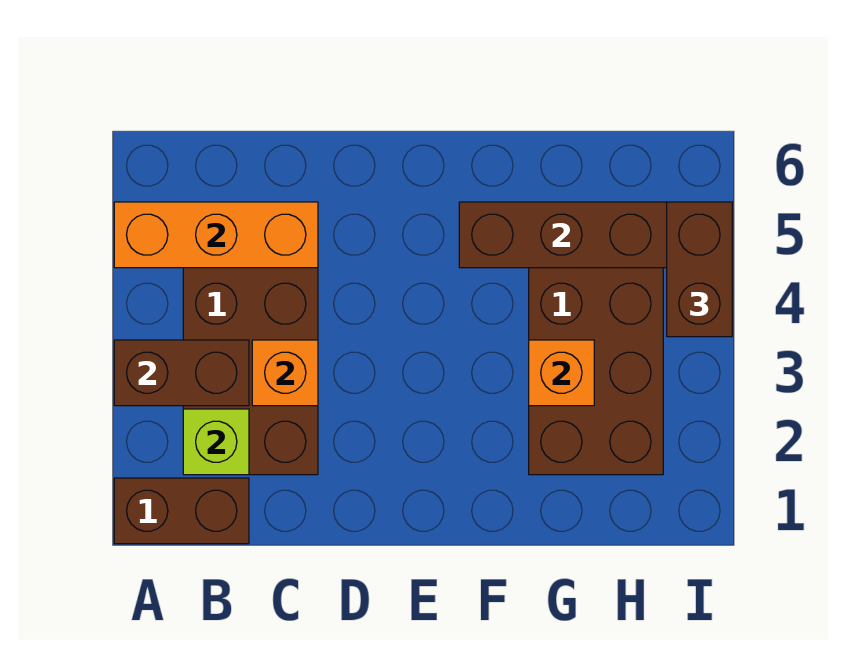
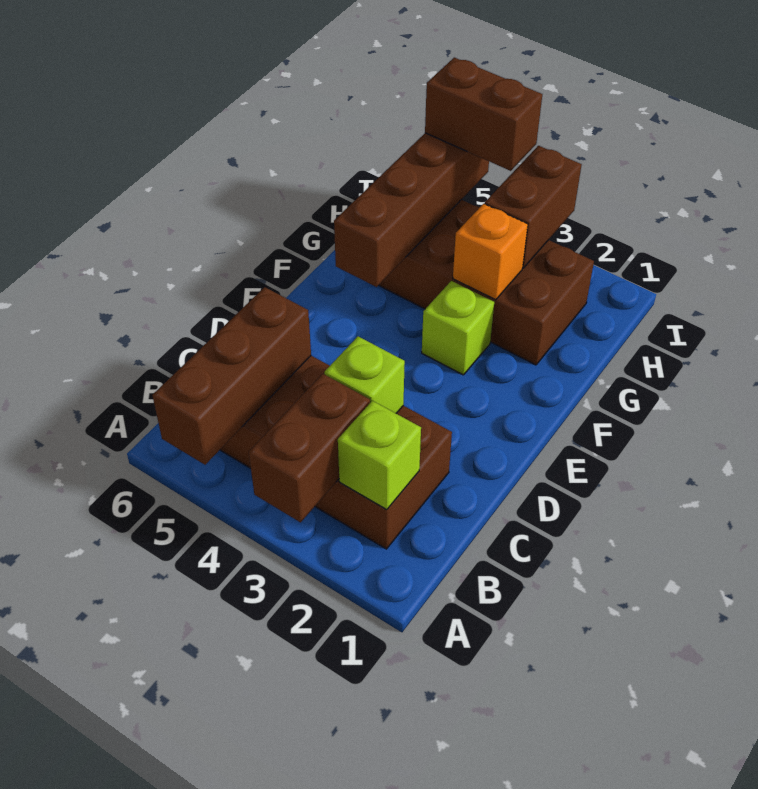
brown 1x2 brick [114,478,249,544] -> brown 1x2 brick moved to [485,146,582,268]
orange 1x3 brick [114,202,318,268] -> brown 1x3 brick [152,287,311,465]
orange 1x1 brick [252,340,318,406] -> lime 1x1 brick [324,336,405,413]
none -> lime 1x1 brick [422,281,494,375]

